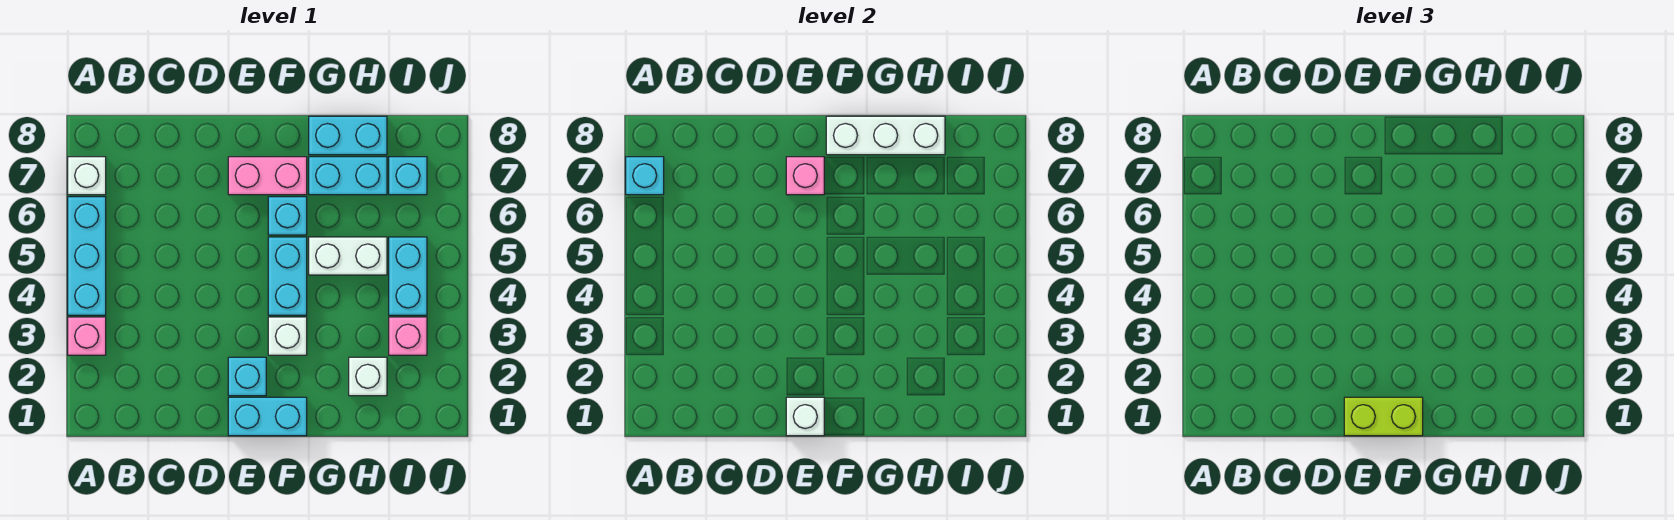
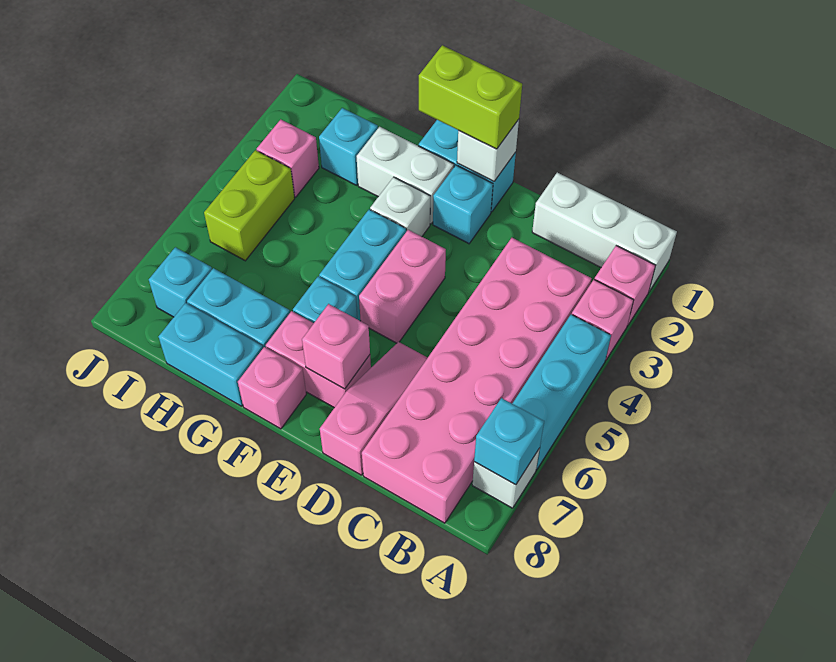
none -> pink 1x1 brick [594,246,655,326]
none -> pink 2x6 brick [362,238,592,523]
none -> pink 1x3 slope [320,342,427,475]
none -> pink 1x2 brick [359,230,446,343]
none -> pink 1x1 brick [238,347,306,429]
white 1x3 brick [826,116,945,155] -> white 1x3 brick moved to [532,173,677,291]
white 1x2 brick [309,237,387,275] -> white 1x2 brick moved to [357,127,454,224]
white 1x1 brick [349,357,387,396] -> cyan 1x1 brick [319,108,378,185]
cyan 1x2 brick [389,237,427,315] -> lime 1x2 brick [204,150,295,261]

